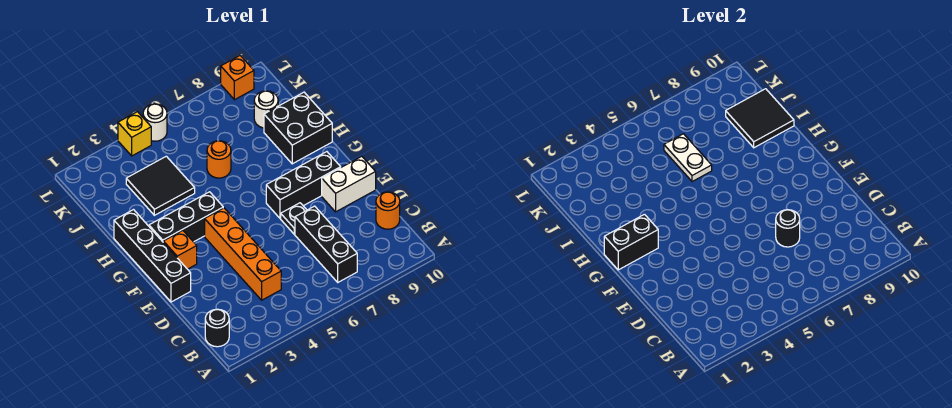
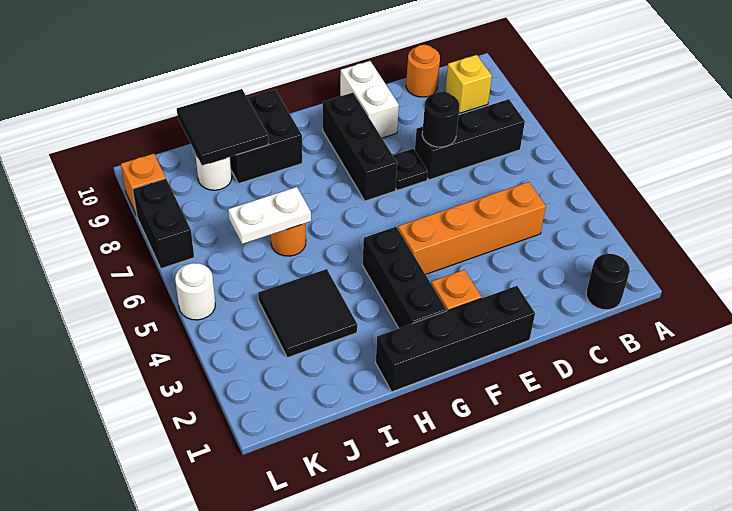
black 1x2 brick [604,214,658,270] -> black 1x2 brick moved to [133,179,194,269]
yellow 1x1 brick [118,112,151,156] -> yellow 1x1 brick moved to [445,55,492,113]

